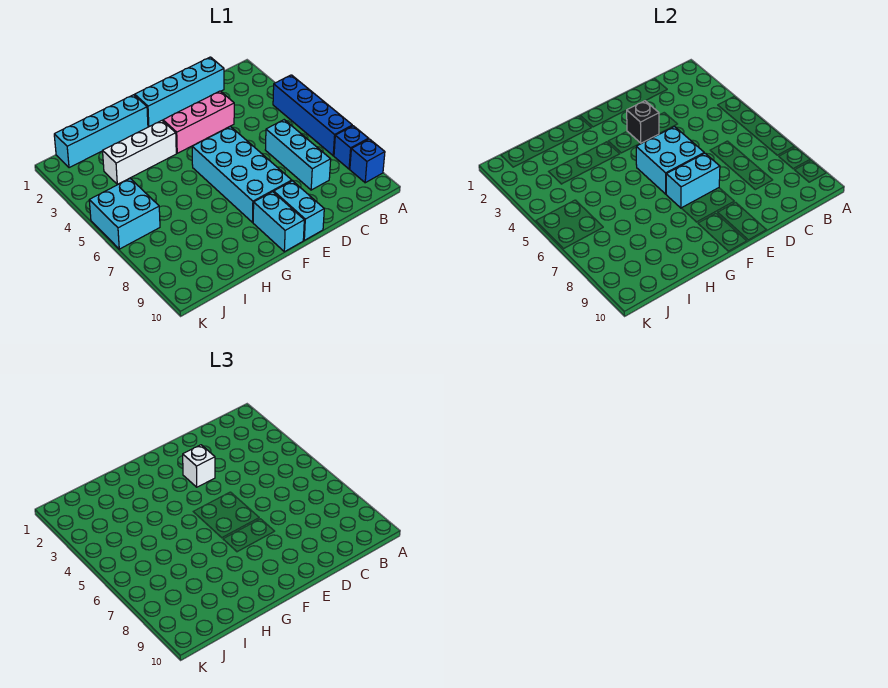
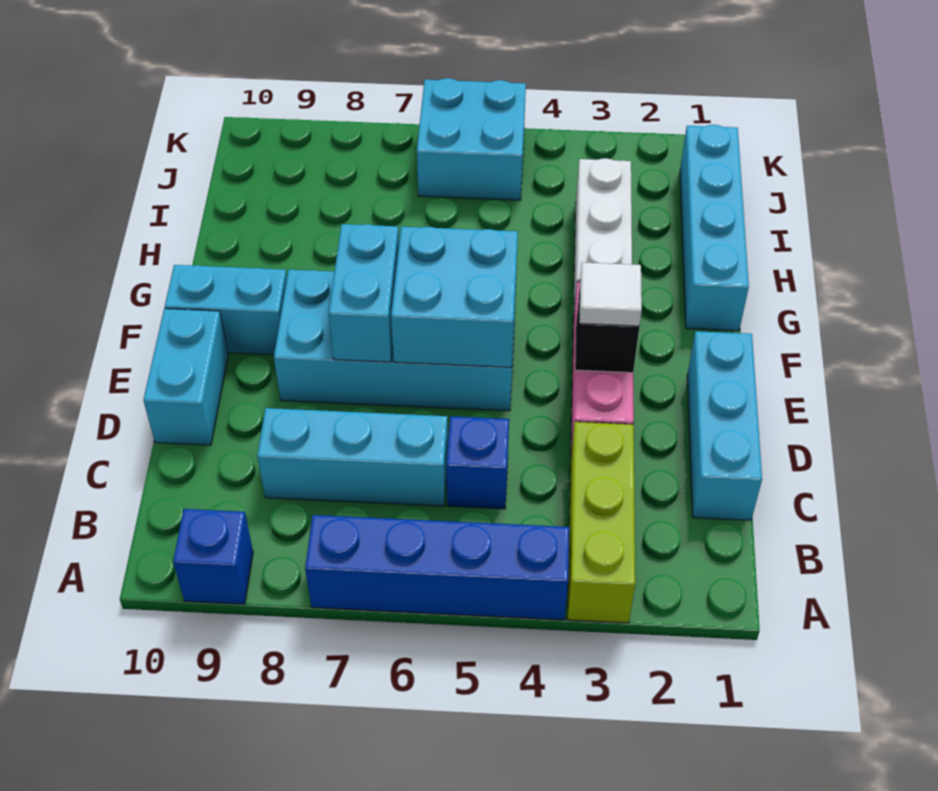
none -> lime 1x3 brick [567,422,635,623]
blue 1x1 brick [334,126,368,169] -> blue 1x1 brick moved to [446,416,509,509]
cyan 1x4 brick [135,57,224,127] -> cyan 1x3 brick [687,331,762,520]
white 1x1 brick [183,445,215,487] -> white 1x1 tile [579,262,642,326]
cyan 1x2 brick [274,181,324,240] -> cyan 1x2 brick turned to [143,309,228,445]

